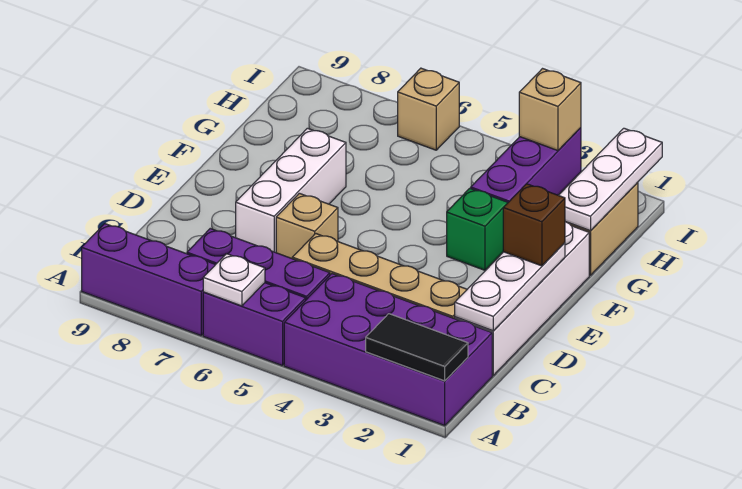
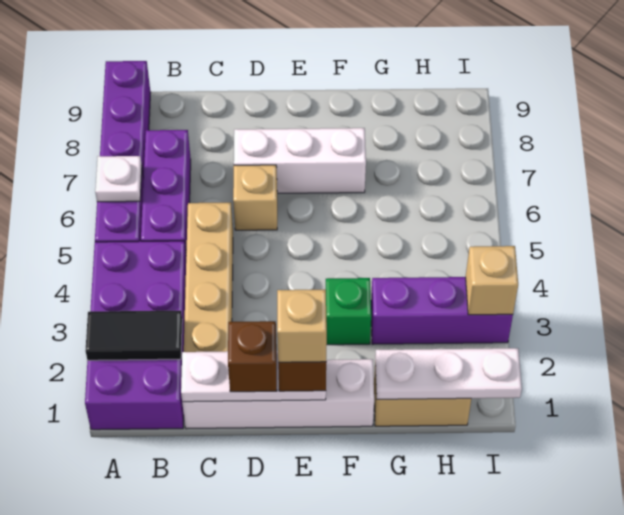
black 1x2 tile [366,314,468,381] -> black 1x2 tile turned to [85,310,182,360]
none -> brown 1x1 brick [228,321,277,392]
tan 1x1 brick [398,68,459,150] -> tan 1x1 brick moved to [277,289,327,362]

